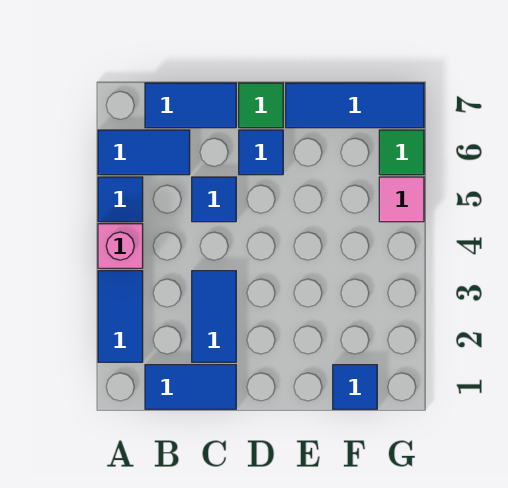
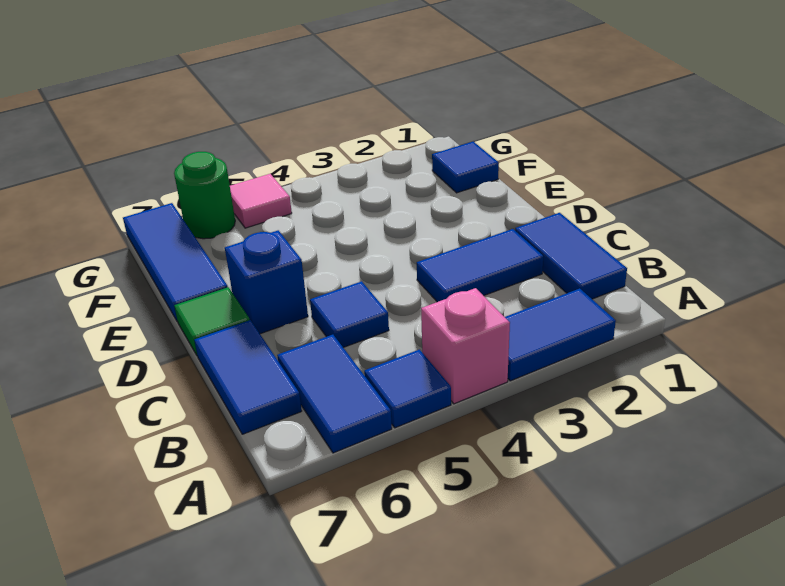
blue 1x1 tile [239,130,283,175] -> blue 1x1 brick [225,230,308,334]
green 1x1 tile [379,130,424,175] -> green 1x1 round brick [174,152,235,239]

